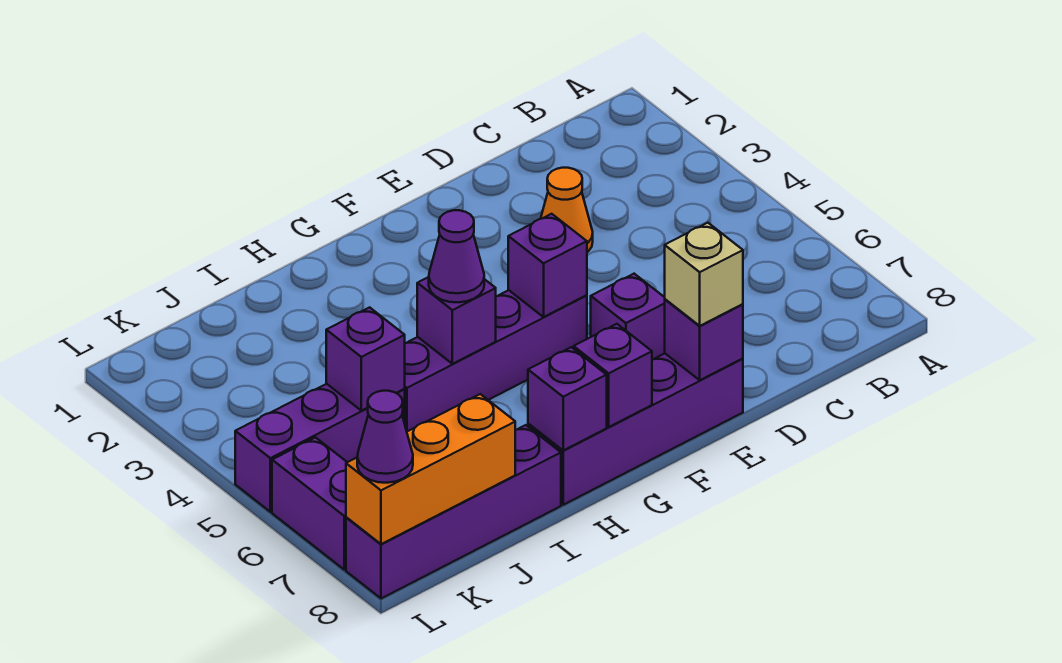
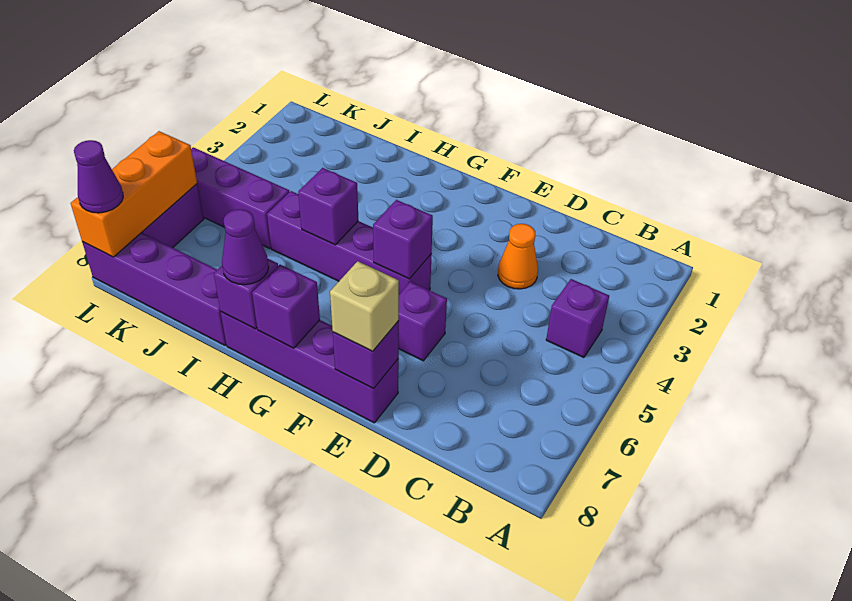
purple 1x1 cone [429,210,484,302] -> purple 1x1 cone moved to [222,209,269,285]
purple 1x1 brick [326,307,405,411] -> purple 1x1 brick moved to [546,279,609,358]
orange 1x3 brick [346,394,515,544] -> orange 1x3 brick turned to [71,131,197,257]

